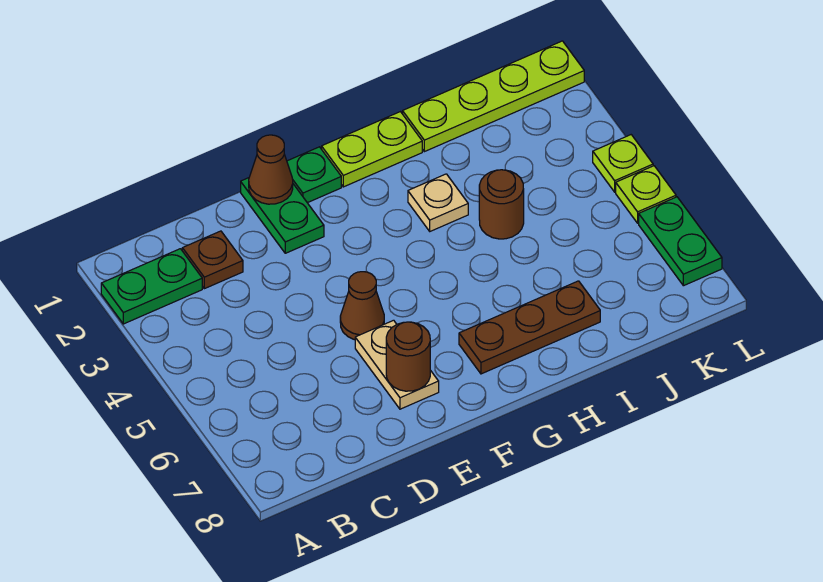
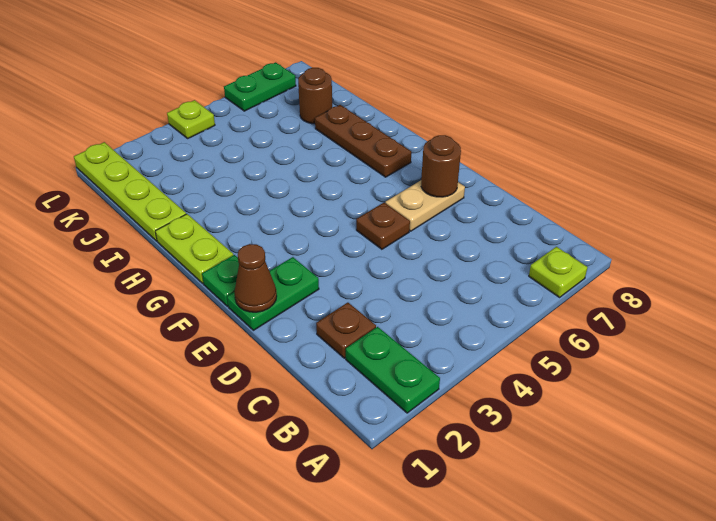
brown 1x1 cone [340,272,384,340] -> brown 1x1 plate [356,203,410,249]
tan 1x1 plate [408,174,468,231] -> none
brown 1x1 round brick [479,170,524,239] -> brown 1x1 round brick moved to [298,68,332,124]
lime 1x1 plate [616,166,676,223] -> lime 1x1 plate moved to [529,247,587,297]

